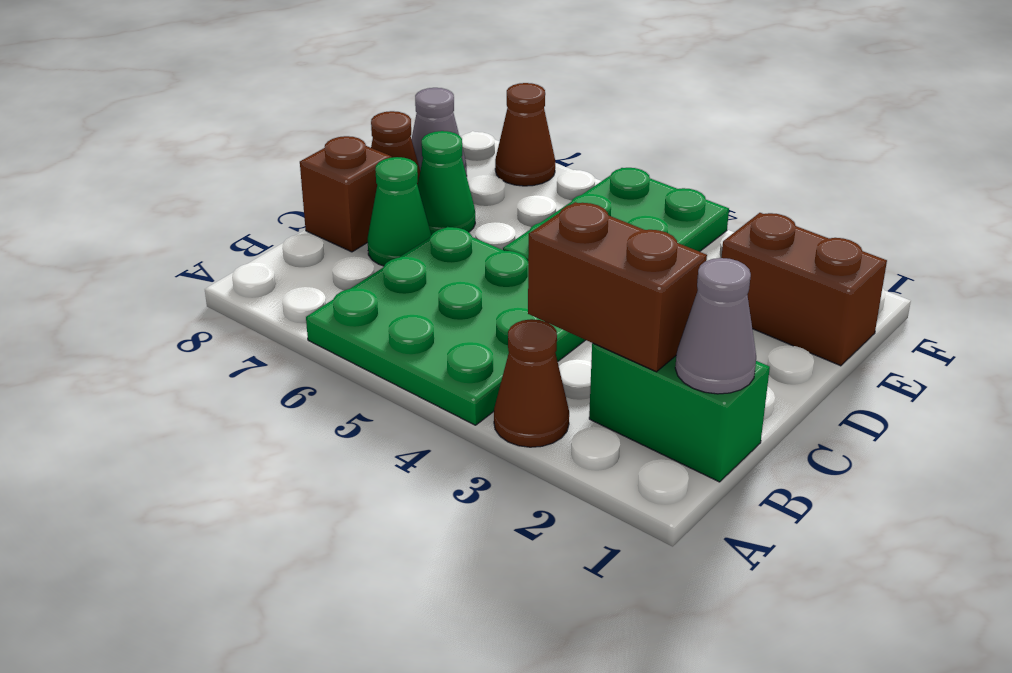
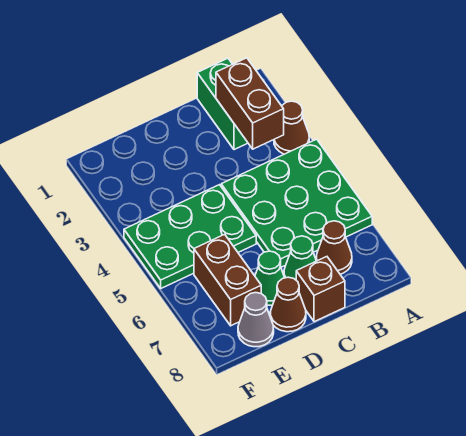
grey 1x1 cone [675,258,756,394] -> none
brown 1x2 brick [722,213,887,366] -> brown 1x2 brick moved to [194,234,261,326]
brown 1x1 cone [495,83,555,186] -> brown 1x1 cone moved to [317,221,352,274]

